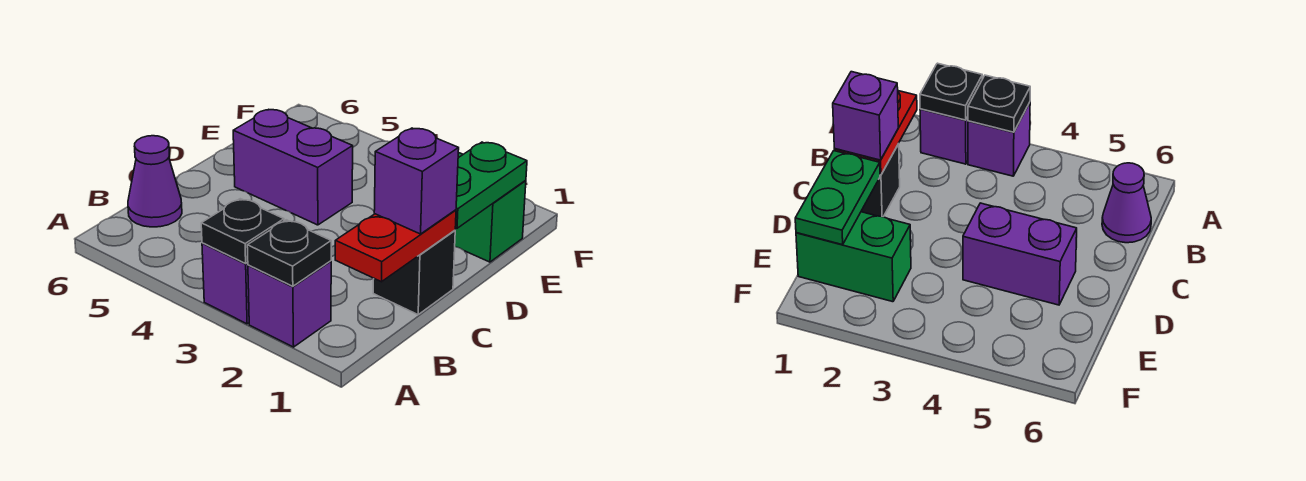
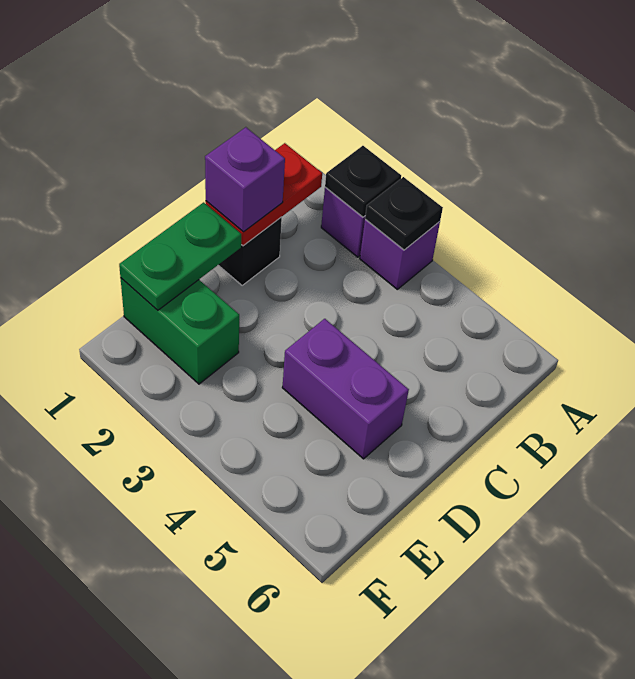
purple 1x1 cone [128,136,182,227] -> none

